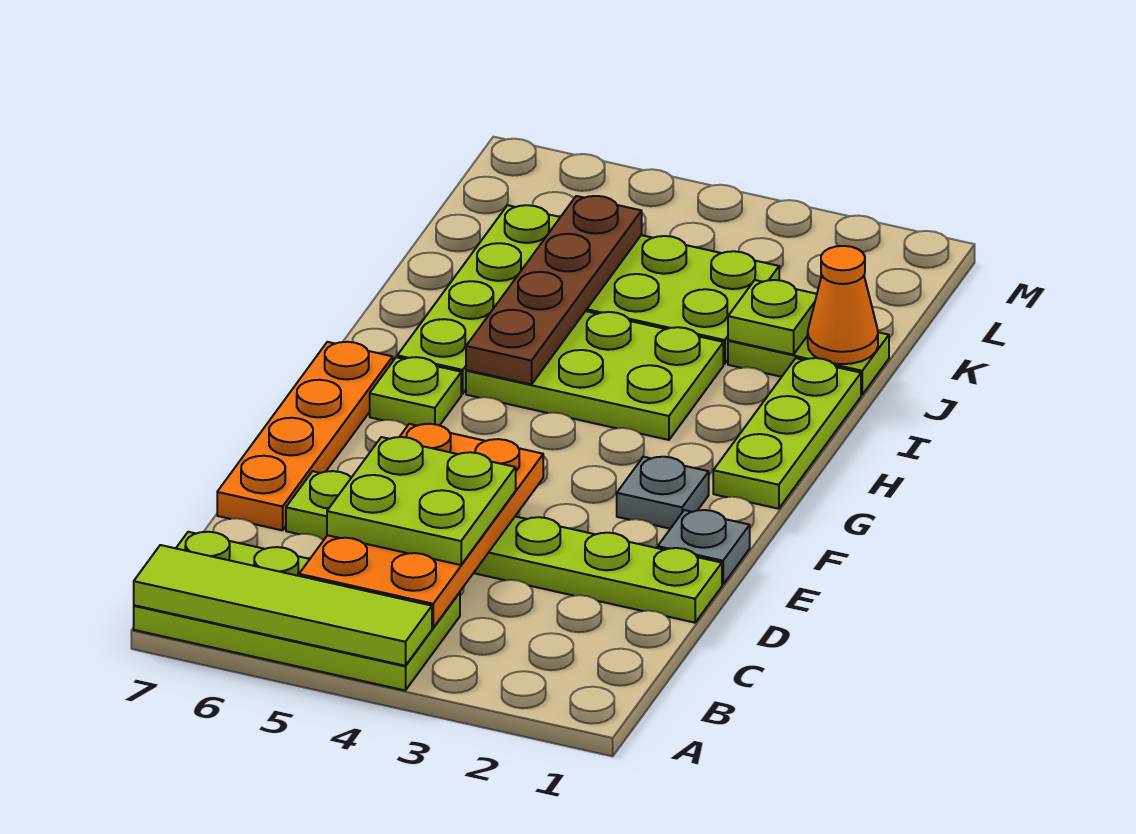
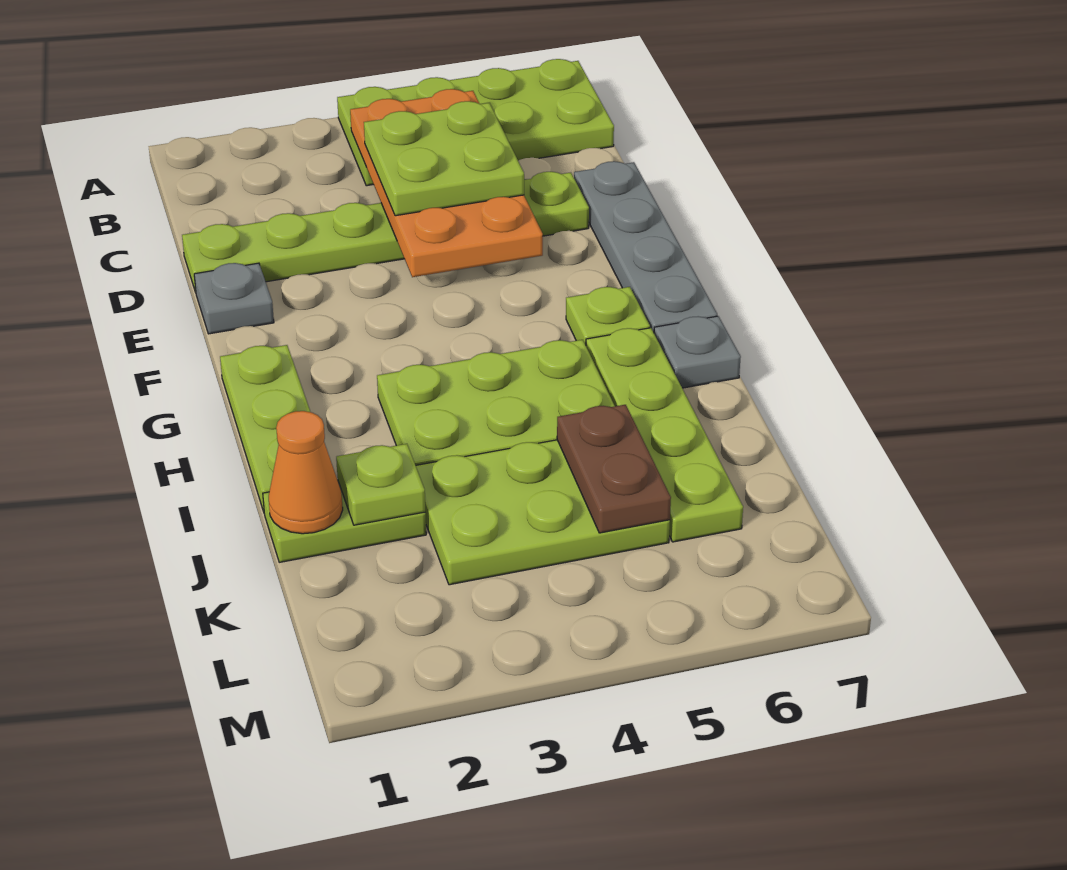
lime 1x4 tile [134,545,432,666] -> none
orange 1x4 plate [217,342,393,530] -> grey 1x4 plate [574,161,717,332]
grey 1x1 plate [617,457,709,529] -> grey 1x1 plate moved to [654,316,741,388]
brown 1x4 plate [466,196,642,384] -> brown 1x2 plate [557,405,671,533]

